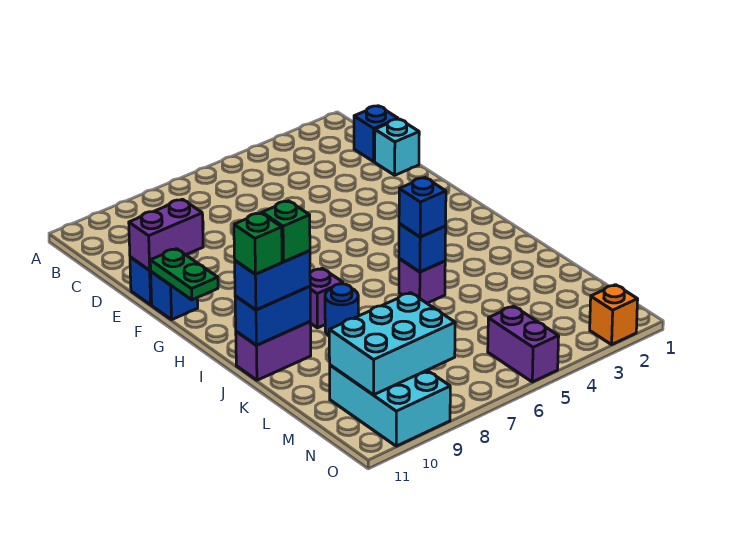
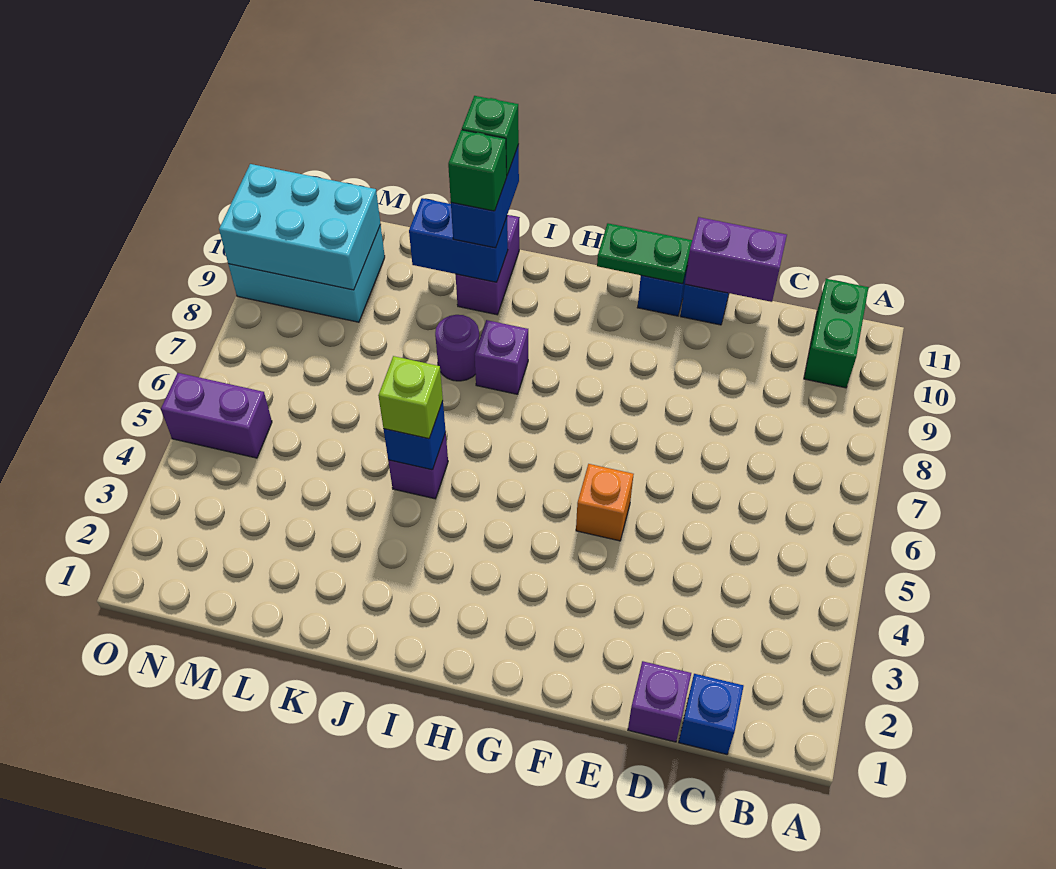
none -> green 1x2 brick [804,279,869,388]
cyan 1x1 brick [375,119,419,175] -> purple 1x1 brick [628,661,691,742]
purple 1x2 brick [129,199,203,270] -> purple 1x2 brick turned to [685,217,787,302]
blue 1x1 brick [399,177,446,237] -> lime 1x1 brick [378,356,443,439]
blue 1x1 round brick [325,284,358,336] -> purple 1x1 round brick [435,315,479,381]
blue 1x2 brick [235,286,310,345] -> blue 1x2 brick turned to [409,198,508,282]
cyan 2x3 brick [329,293,455,395] -> cyan 2x3 brick turned to [219,164,381,290]
orange 1x1 brick [590,285,638,345] -> orange 1x1 brick moved to [576,464,634,541]

